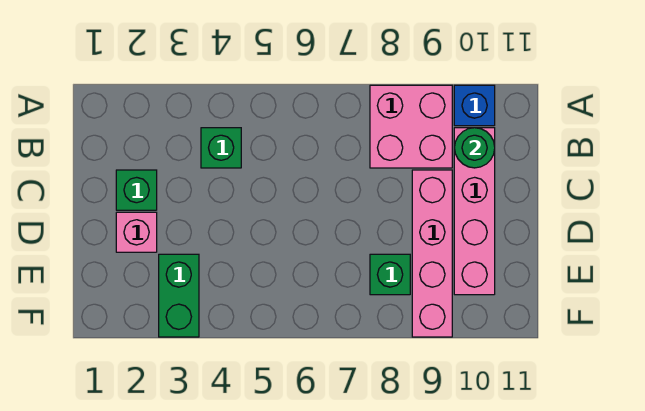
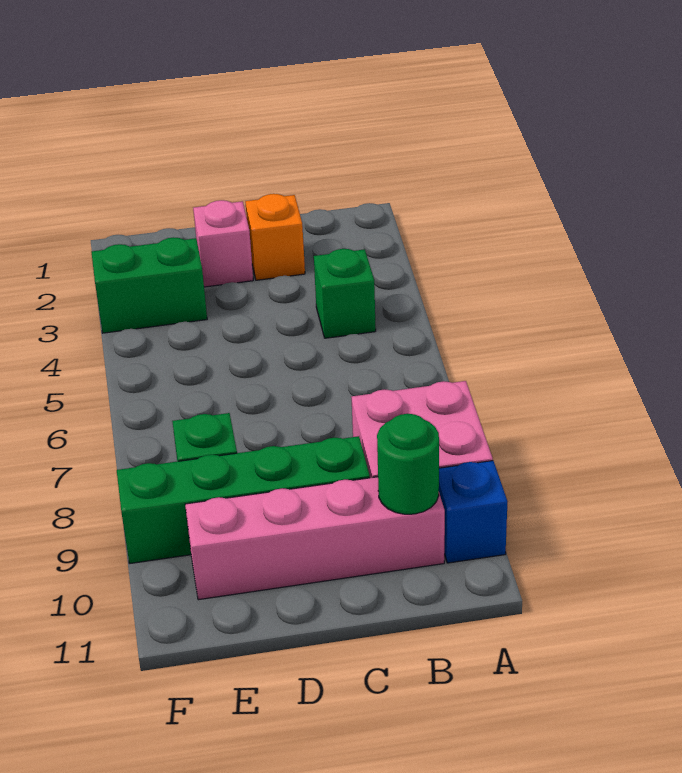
green 1x1 brick [116,170,157,210] -> orange 1x1 brick [245,194,305,280]
pink 1x4 brick [412,170,452,337] -> green 1x4 brick [117,436,370,563]

